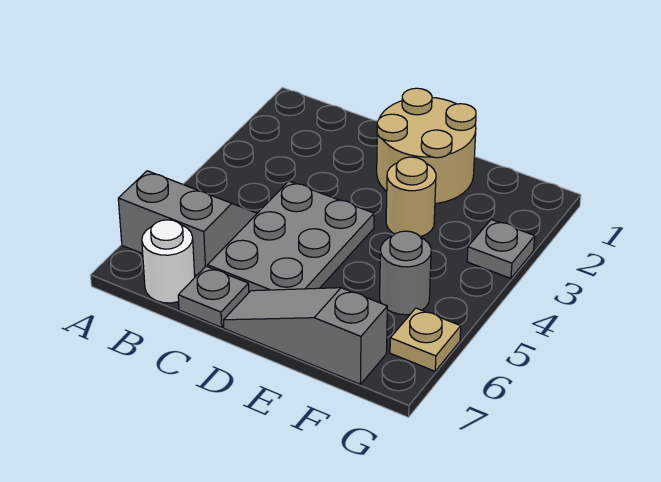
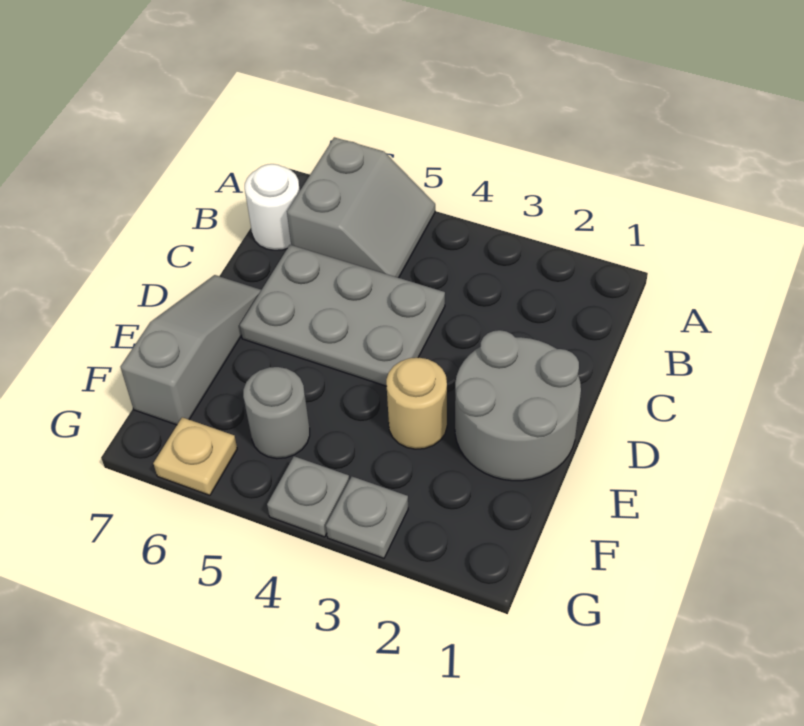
grey 1x1 plate [178,266,249,327] -> grey 1x1 plate moved to [267,456,349,537]
tan 2x2 round brick [377,88,476,204] -> grey 2x2 round brick [455,330,581,481]

